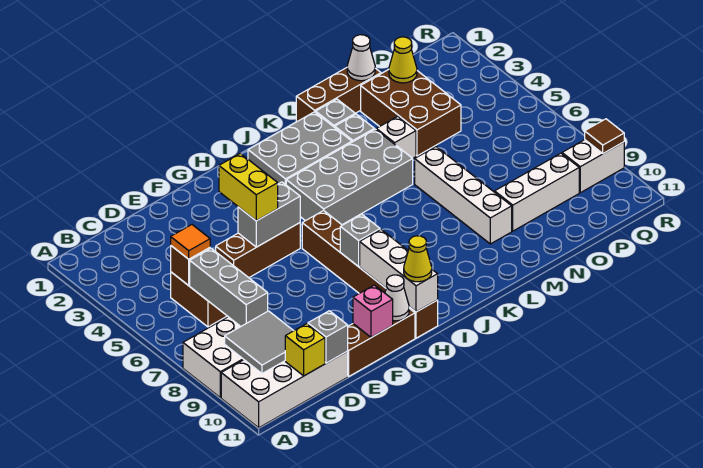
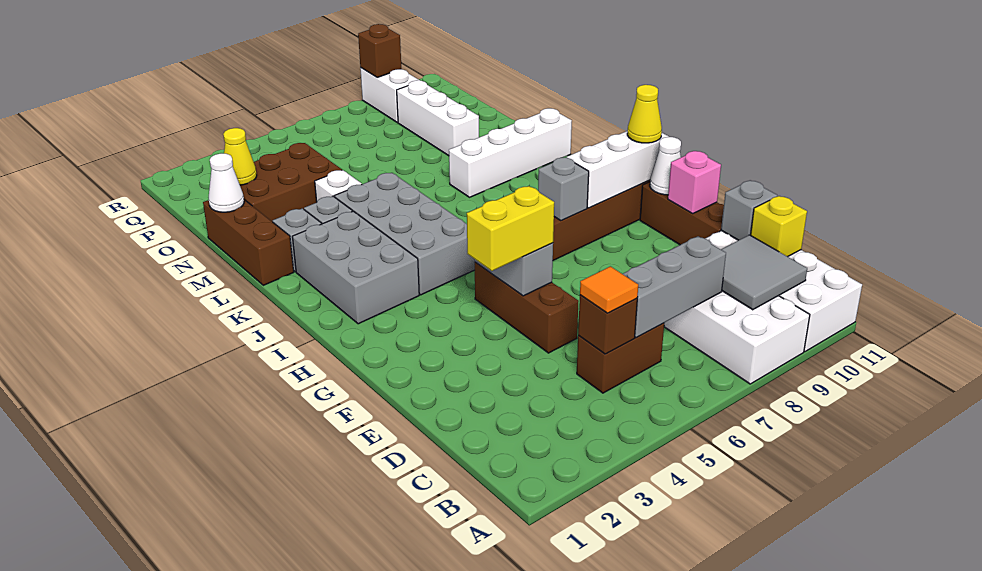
white 1x4 brick [415,147,512,244] -> white 1x4 brick moved to [449,108,572,197]
brown 1x1 tile [585,119,624,153] -> brown 1x1 brick [358,24,402,77]

